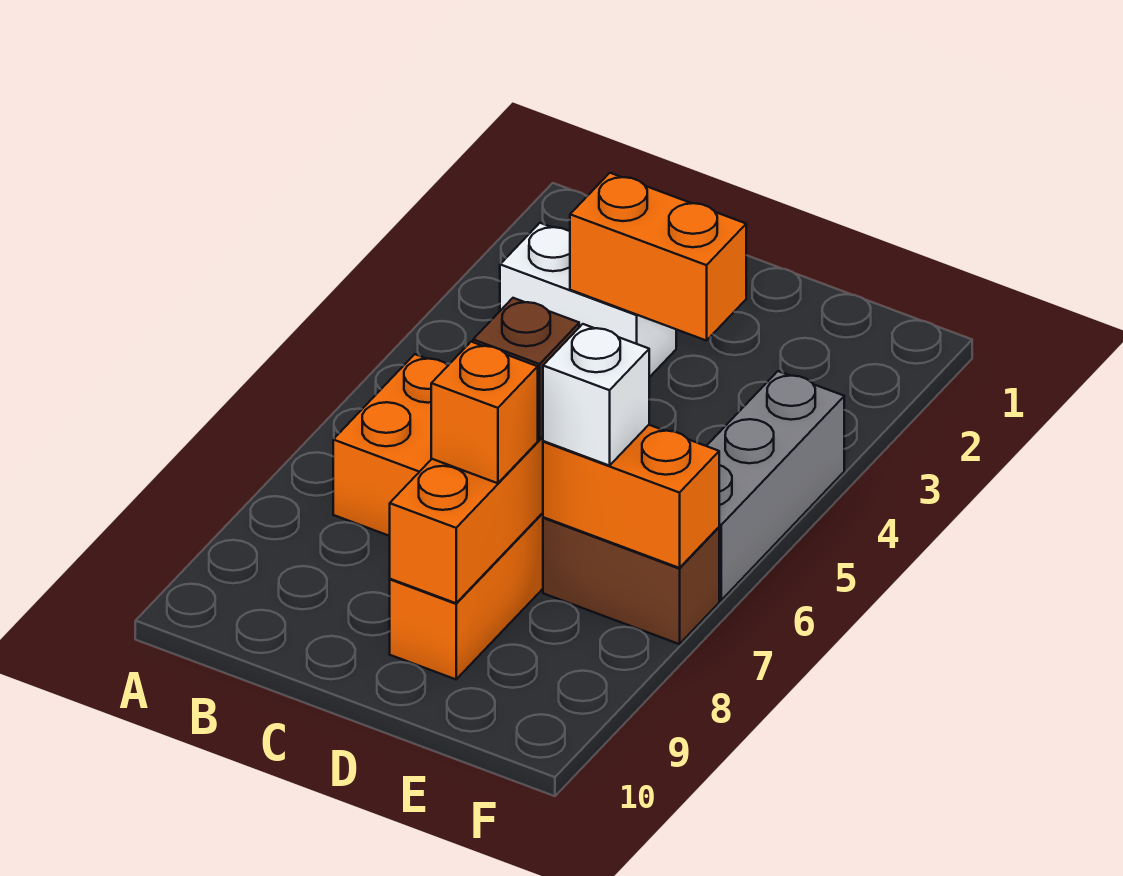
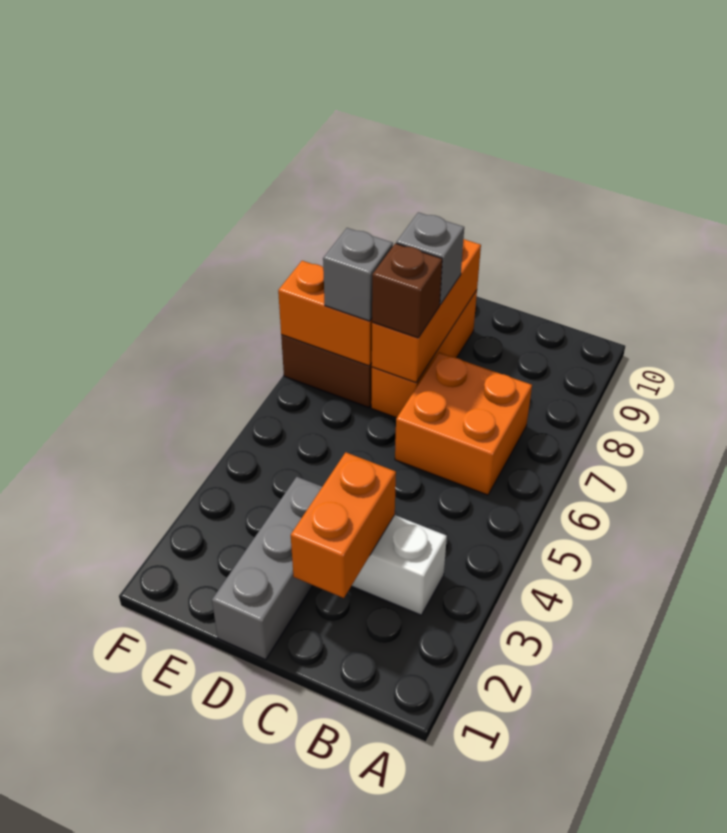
orange 1x2 brick [570,173,746,341] -> orange 1x2 brick turned to [291,452,396,598]
orange 1x1 brick [431,342,538,483] -> grey 1x1 brick [396,212,464,305]
white 1x1 brick [543,324,649,466] -> grey 1x1 brick [323,228,393,321]
grey 1x3 brick [707,371,844,600] -> grey 1x3 brick moved to [212,477,322,660]

